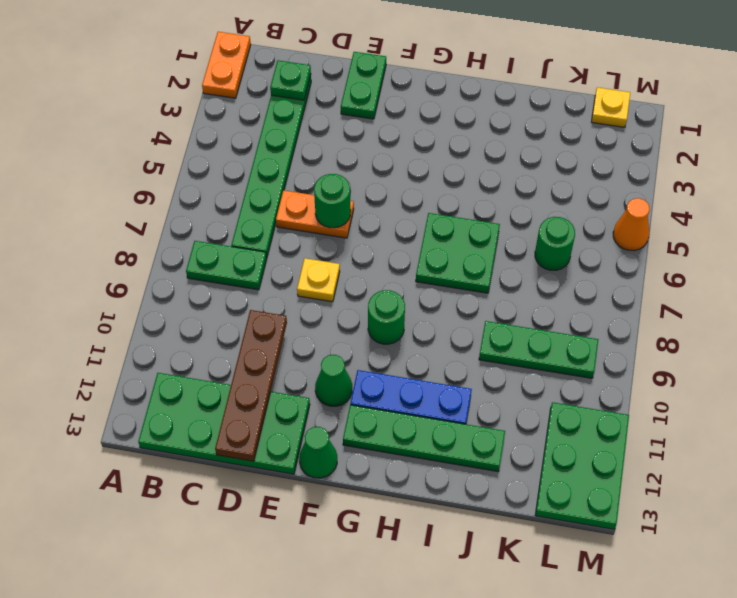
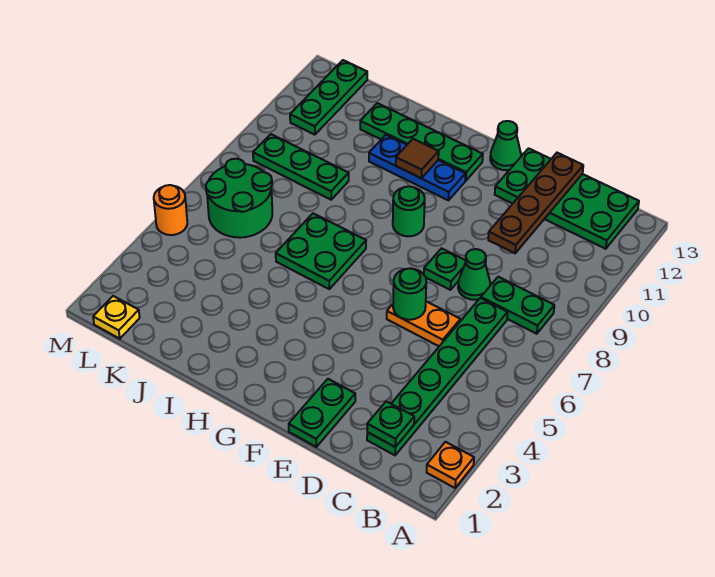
orange 1x2 plate [202,32,251,98] -> orange 1x1 plate [427,442,474,488]
yellow 1x1 plate [297,258,340,302] -> green 1x1 plate [424,248,466,290]
green 1x1 cone [315,355,352,406] -> green 1x1 cone moved to [458,249,490,300]
none -> brown 1x1 tile [396,139,439,178]
green 1x1 round brick [535,217,575,270] -> green 2x2 round brick [206,159,272,238]
green 2x3 plate [535,402,629,529] -> green 1x3 plate [290,60,367,135]
orange 1x1 cone [613,198,650,251] -> orange 1x1 round brick [154,185,187,235]

